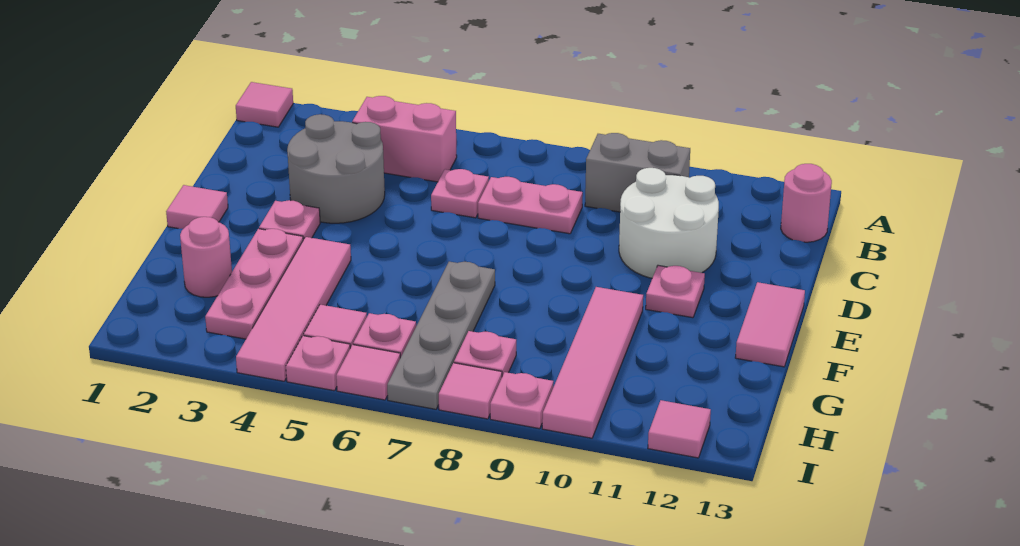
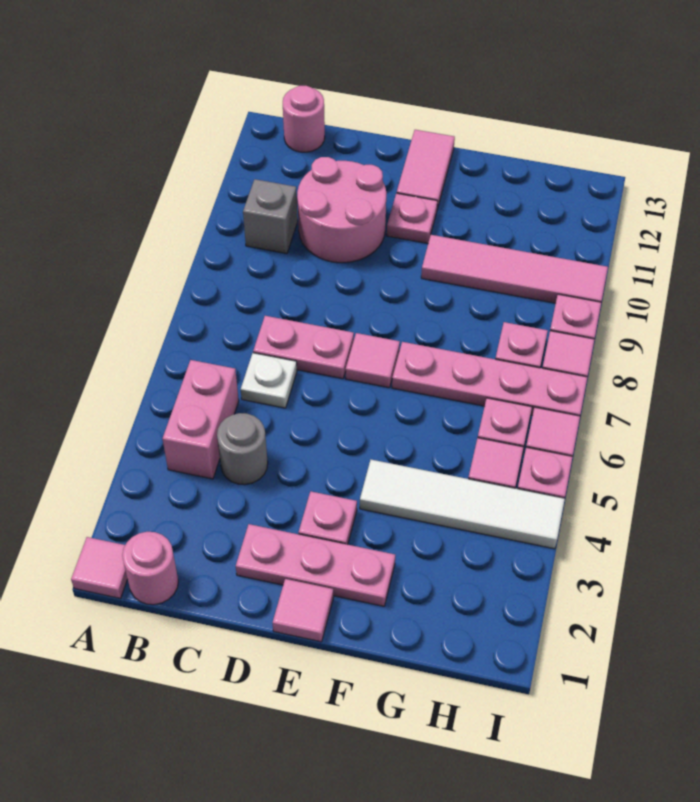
grey 1x2 brick [585,133,690,212] -> grey 1x1 brick [243,179,298,254]
grey 2x2 round brick [287,114,385,223] -> grey 1x1 round brick [217,413,268,485]
pink 1x1 plate [431,169,489,218] -> white 1x1 plate [241,353,297,408]
pink 1x2 plate [478,177,583,234] -> pink 1x2 plate turned to [253,316,354,379]
white 2x2 round brick [619,168,719,278] -> pink 2x2 round brick [297,157,386,263]
pink 1x2 tile [735,282,805,367] -> pink 1x2 tile turned to [397,130,455,209]
pink 1x3 plate [205,229,303,339] -> pink 1x3 plate moved to [236,524,395,606]
pink 1x4 tile [236,237,351,381] -> white 1x4 tile [360,460,565,549]
grey 1x4 plate [387,262,495,409] -> pink 1x4 plate [392,342,587,416]
pink 1x1 round brick [180,217,232,297] -> pink 1x1 round brick moved to [122,532,178,605]
pink 1x1 tile [648,400,711,458] -> pink 1x1 tile moved to [346,333,400,388]

